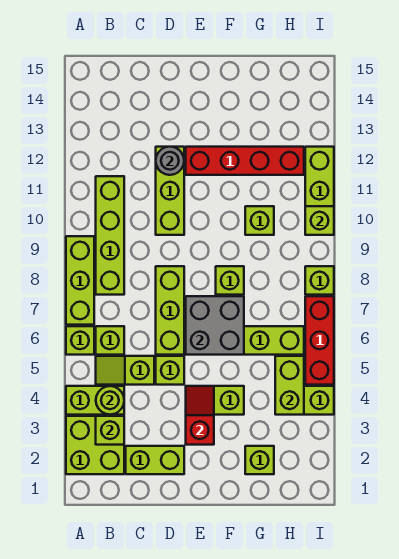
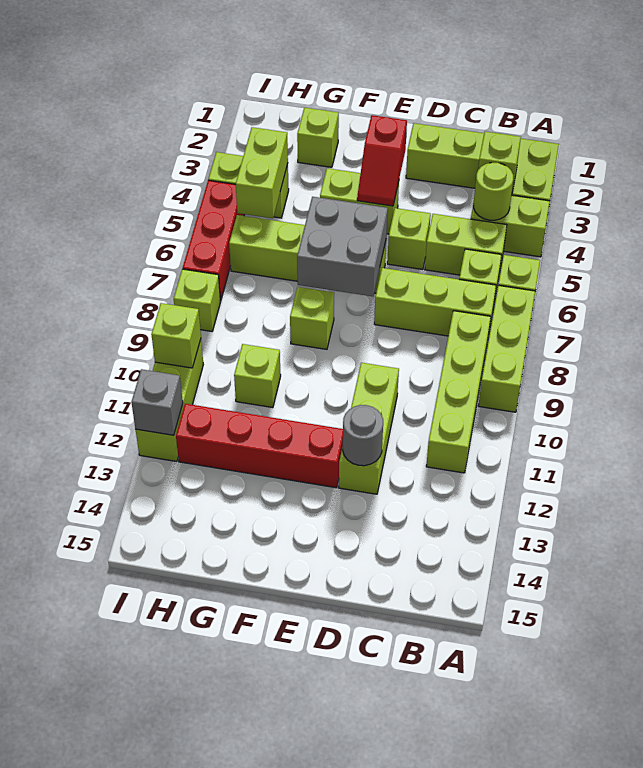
lime 1x2 slope [96,356,154,385] -> lime 1x2 brick [425,214,507,275]
lime 1x3 brick [156,266,184,355] -> lime 1x3 brick turned to [374,268,496,337]
none -> grey 1x1 brick [131,369,183,435]

